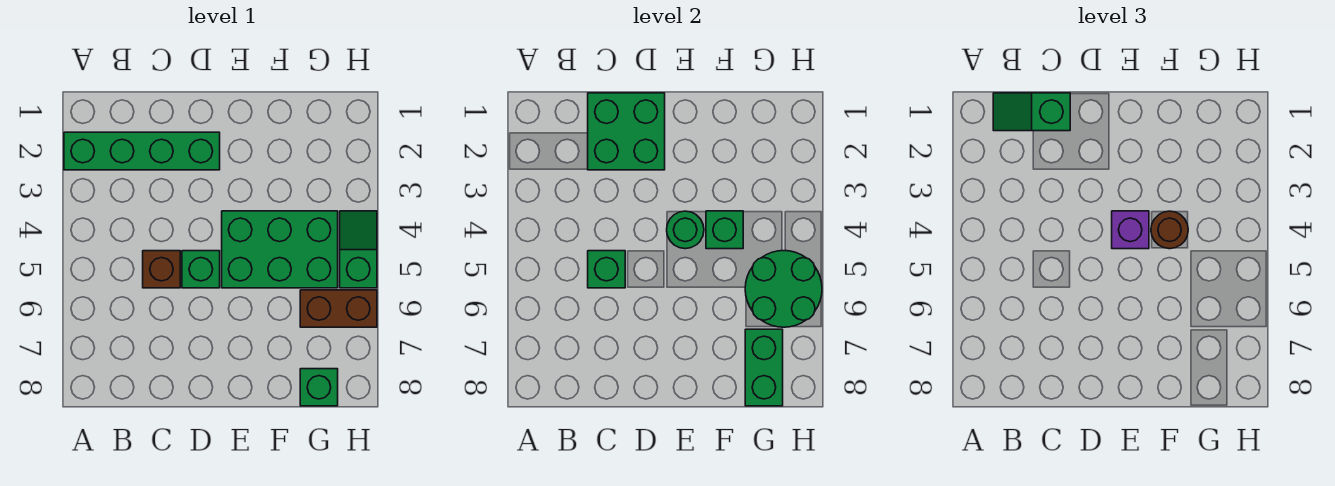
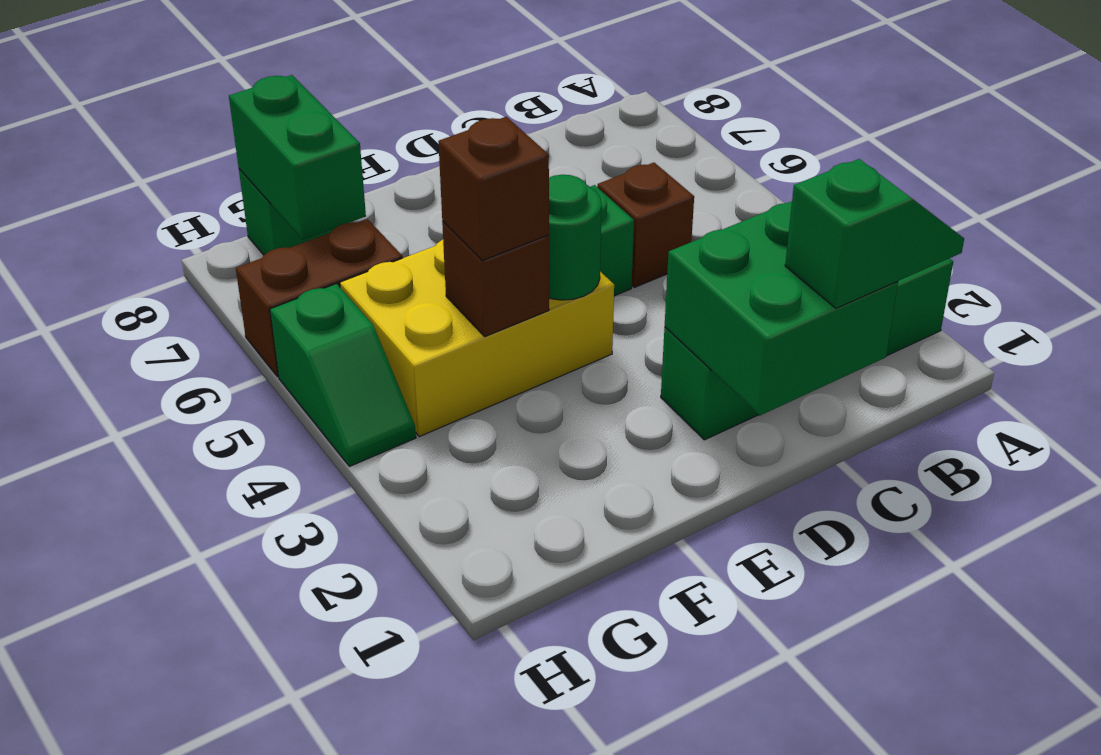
green 1x1 brick [588,251,625,288] -> none
green 2x3 brick [222,211,338,288] -> yellow 2x3 brick [340,240,614,437]
purple 1x1 brick [1112,211,1149,249] -> none
green 1x1 brick [706,211,743,249] -> brown 1x1 brick [442,222,549,337]
brown 1x1 round brick [1151,211,1188,249] -> brown 1x1 brick [438,117,549,261]
green 2x2 round brick [745,251,822,327] -> none

